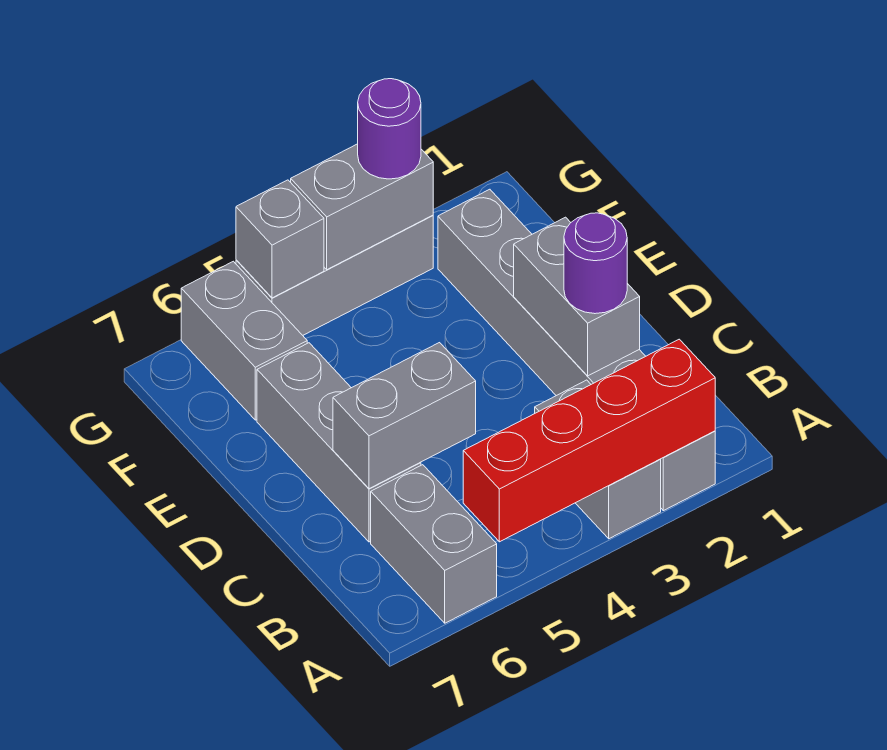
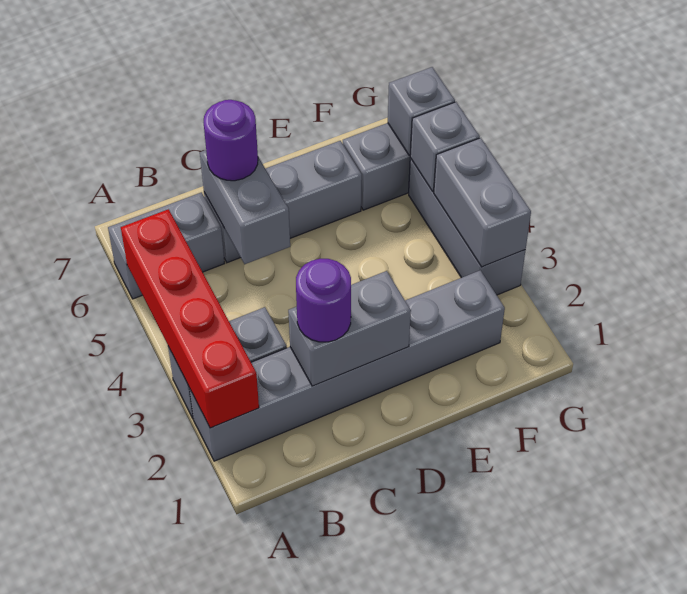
purple 1x1 round brick [358,79,421,179] -> purple 1x1 round brick moved to [203,100,258,181]
none -> grey 1x1 brick [388,67,455,156]

